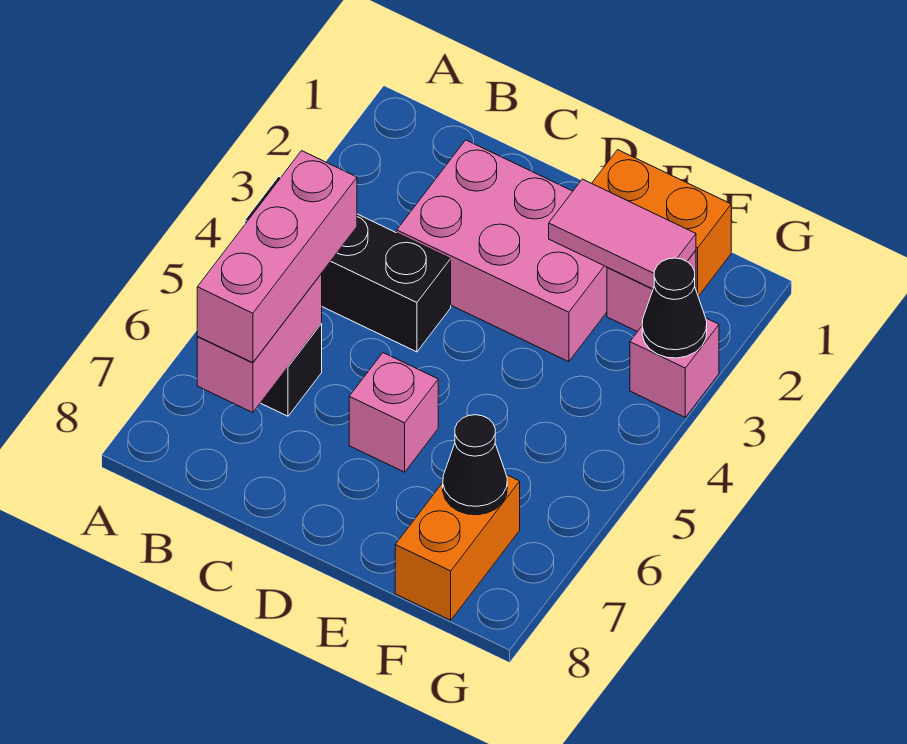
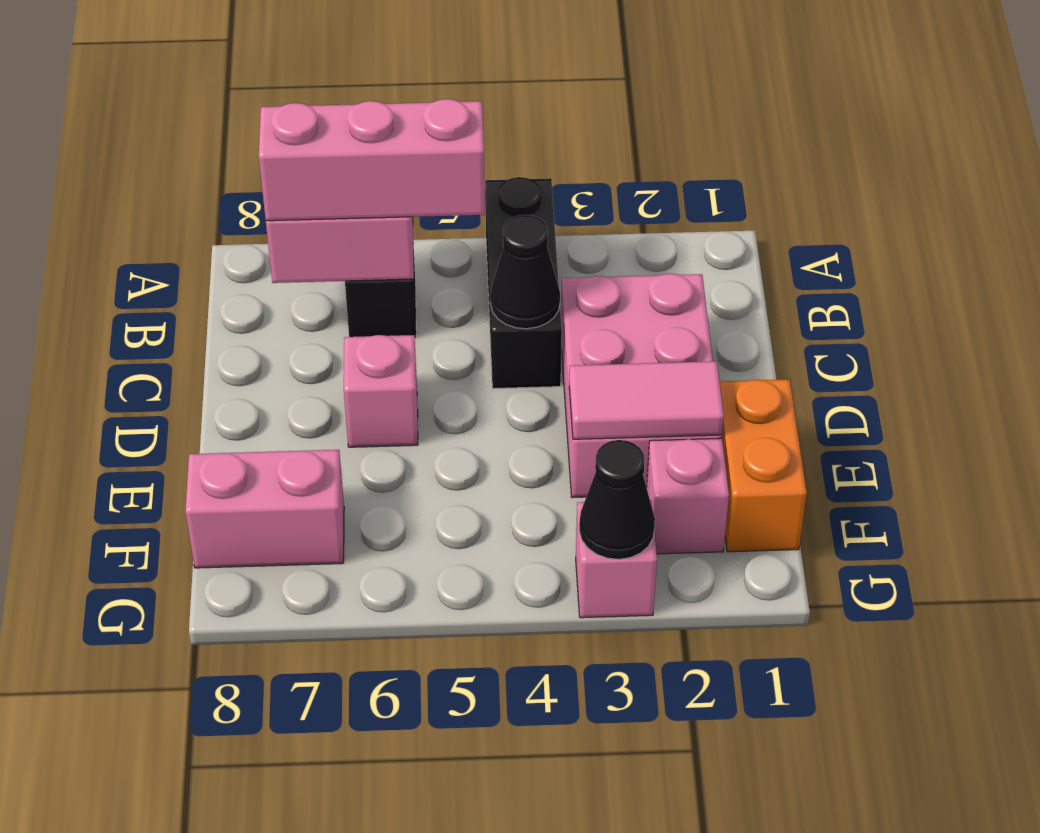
pink 1x2 tile [549,179,696,289] -> pink 1x2 tile turned to [569,361,724,439]
orange 1x2 brick [395,475,520,620] -> pink 1x2 brick [185,450,344,568]
black 1x1 cone [443,415,507,515] -> black 1x1 cone moved to [490,215,560,329]

